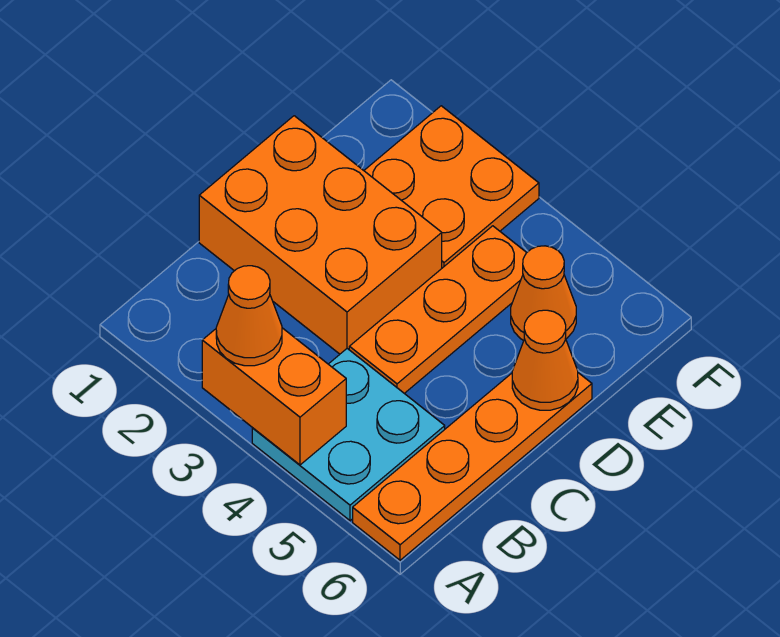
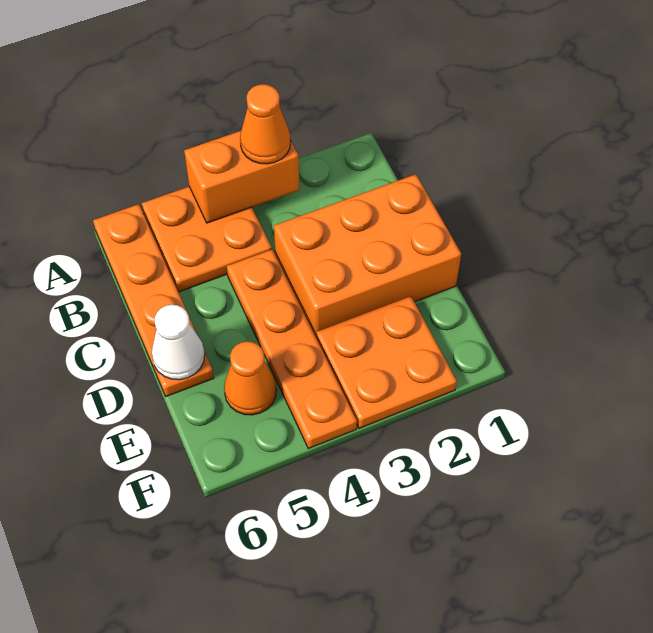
cyan 2x2 plate [252,349,445,521] -> orange 2x2 plate [142,187,272,292]
orange 1x3 plate [349,226,527,393] -> orange 1x4 plate [227,249,357,448]
orange 1x1 cone [512,310,578,410] -> white 1x1 cone [152,305,205,380]

